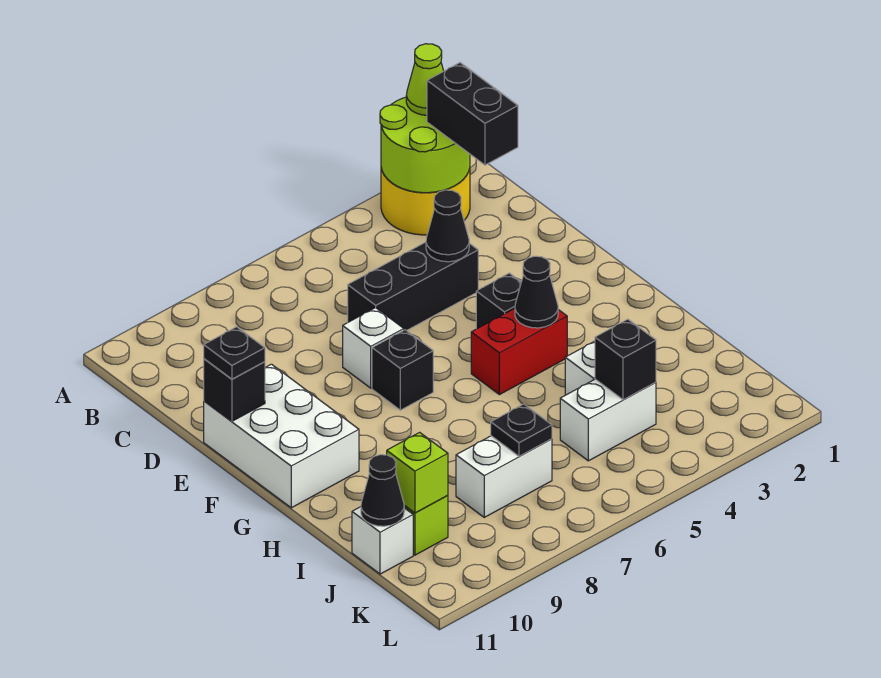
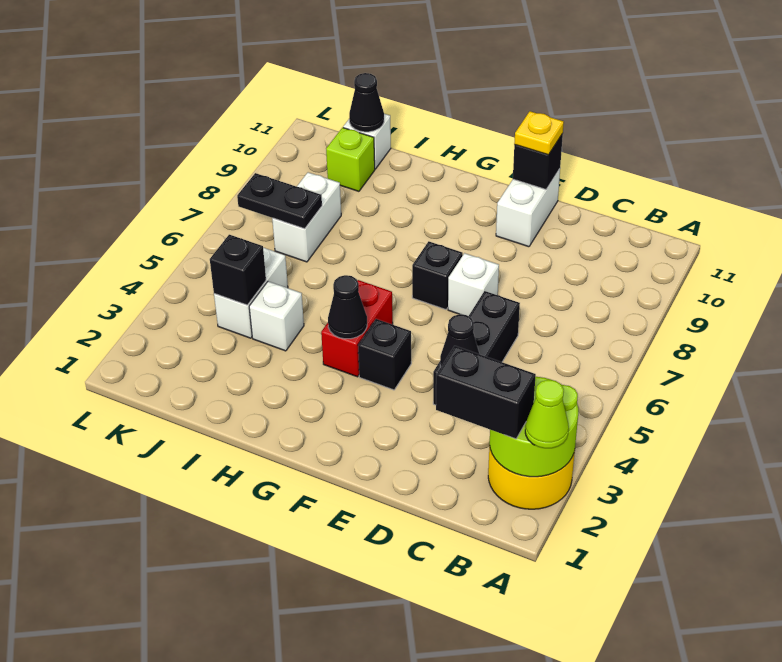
white 2x3 brick [204,364,359,508] -> white 1x2 brick [496,169,560,247]
black 1x1 plate [204,327,265,379] -> yellow 1x1 plate [514,111,564,155]
black 1x1 plate [491,404,552,456] -> black 1x2 plate [237,173,322,229]
lime 1x1 brick [387,432,448,513] -> none

